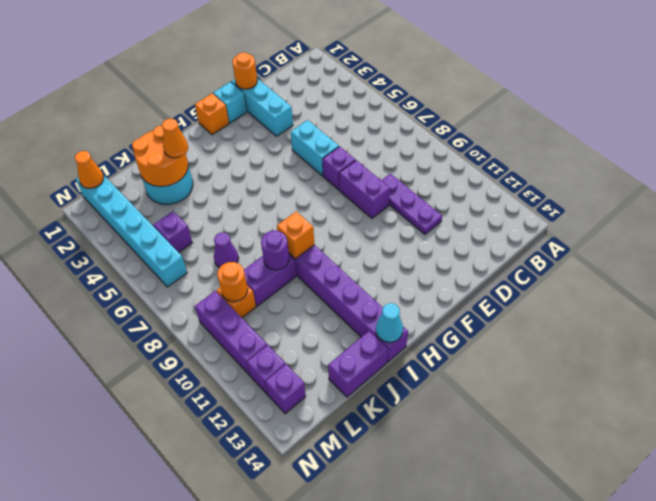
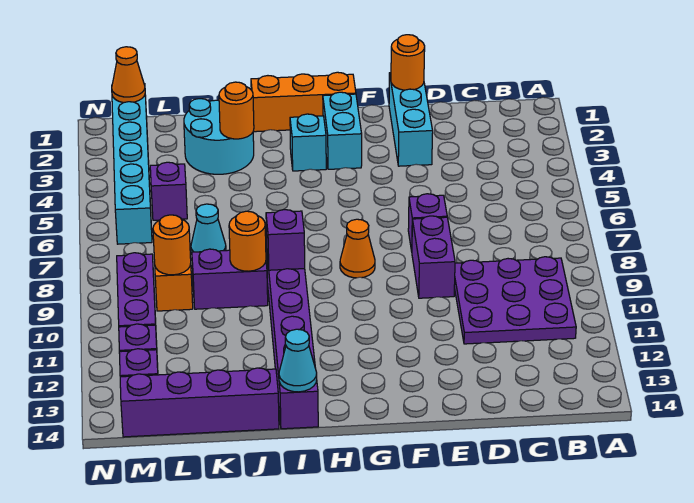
purple 1x3 plate [381,174,442,234] -> purple 3x3 plate [454,257,576,344]
cyan 1x2 brick [291,120,339,176] -> cyan 1x2 brick moved to [323,92,362,169]
cyan 1x1 brick [213,82,247,123] -> cyan 1x1 brick moved to [290,114,326,171]
orange 1x1 brick [195,93,229,135] -> orange 1x3 brick [251,72,356,132]
orange 1x1 brick [277,211,314,259] -> purple 1x1 brick [266,210,305,270]
orange 2x2 round brick [132,126,188,186] -> orange 1x1 round brick [219,82,254,139]
orange 1x1 cone [162,119,188,158] -> orange 1x1 cone moved to [340,219,375,278]
purple 1x1 round brick [261,231,289,270] -> orange 1x1 round brick [229,211,266,271]
purple 1x2 brick [328,331,388,397] -> purple 1x4 brick [120,368,279,437]
purple 1x1 cone [214,232,239,268] -> cyan 1x1 cone [191,204,226,254]

